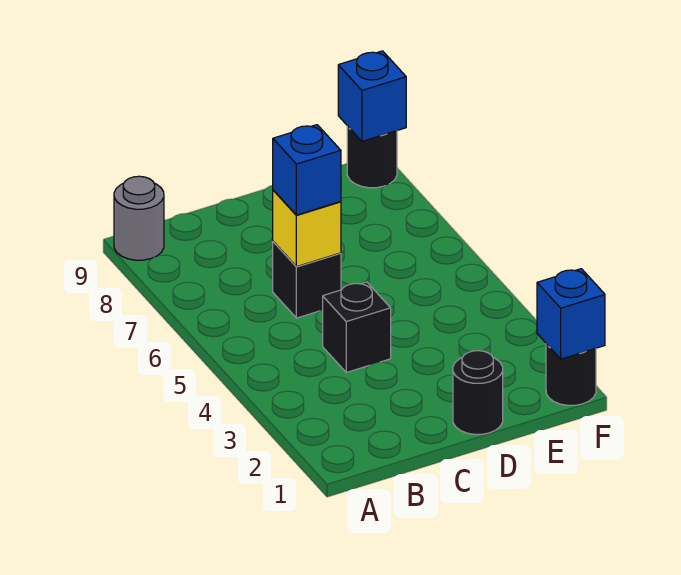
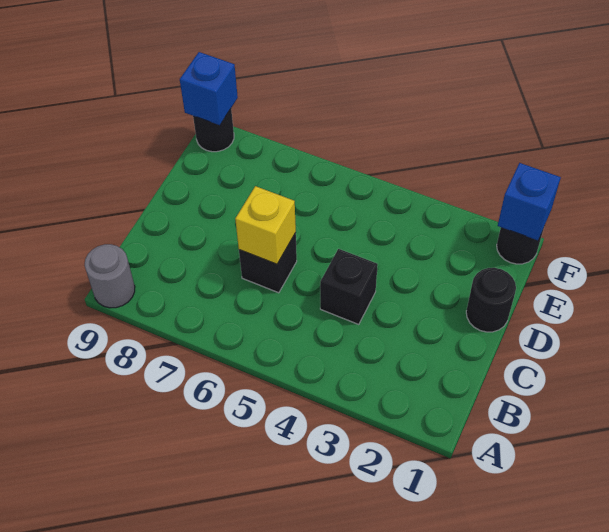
blue 1x1 brick [273,125,341,215] -> none

